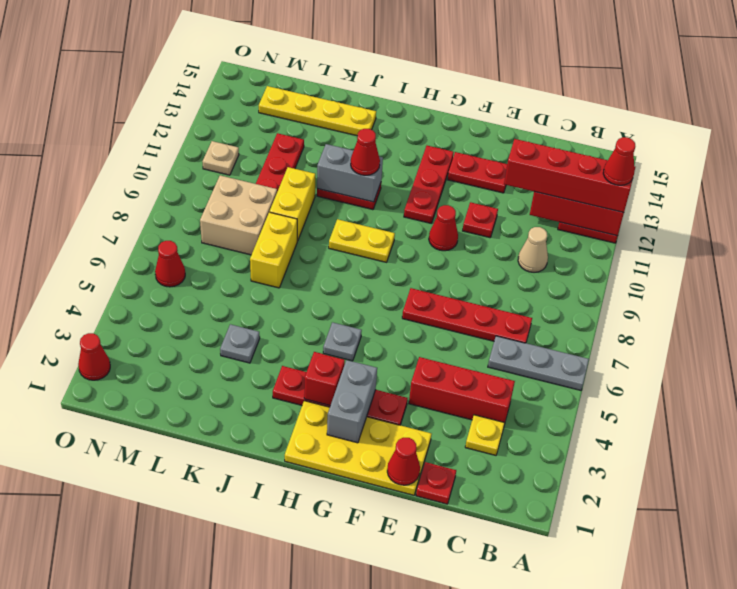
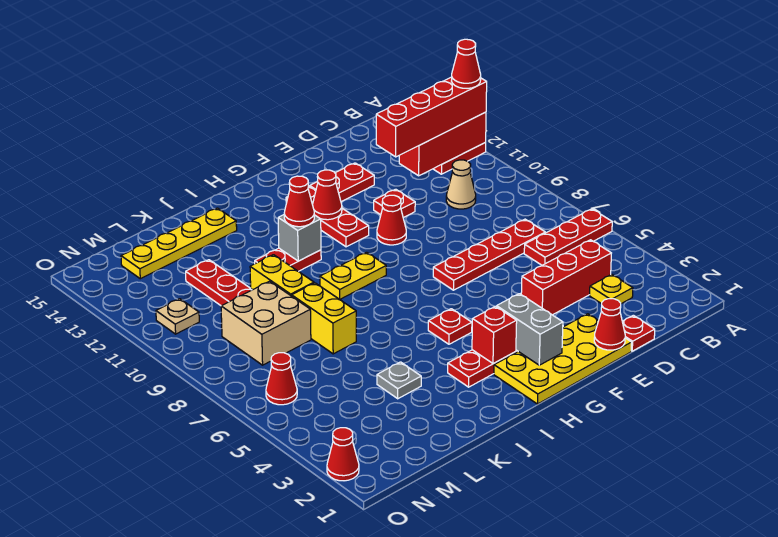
grey 1x3 plate [488,336,589,390] -> red 1x3 plate [524,209,612,265]
none -> red 1x1 cone [313,170,342,220]
grey 1x1 plate [323,322,362,361] -> red 1x1 plate [428,309,472,344]
grey 1x2 brick [317,144,383,202] -> grey 1x1 brick [278,215,321,261]

